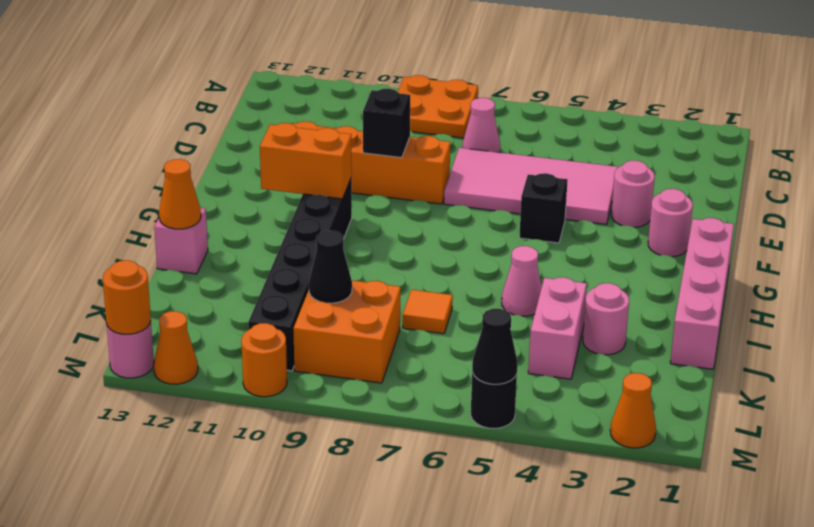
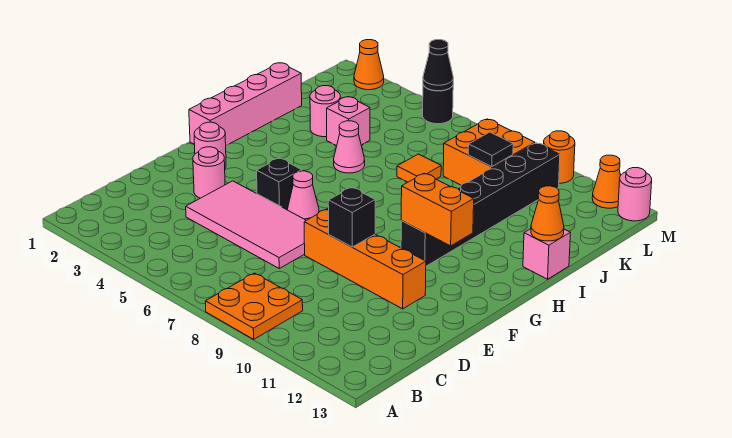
pink 1x1 cone [462,98,500,152] -> pink 1x1 cone moved to [287,171,319,220]
pink 1x2 brick [528,277,587,379] -> pink 1x1 brick [327,97,370,146]
black 1x1 cone [309,231,352,303] -> black 1x1 tile [468,132,513,167]
orange 1x1 round brick [103,260,151,334] -> none

